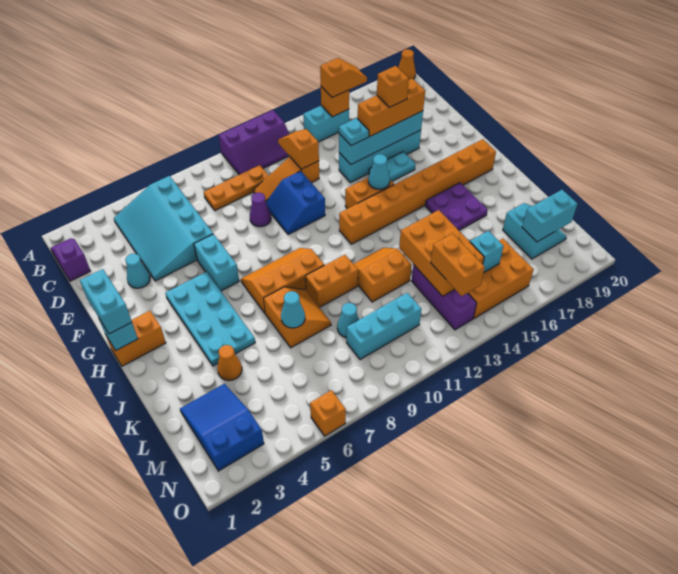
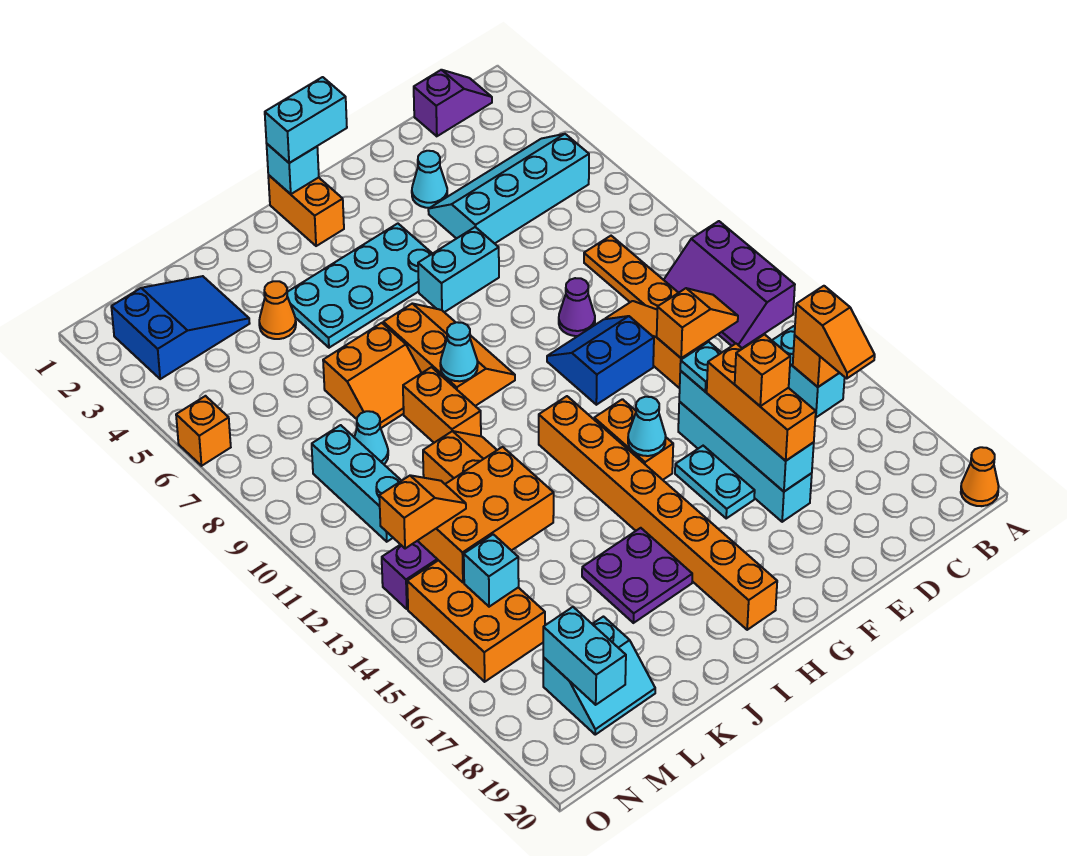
cyan 3x4 slope [114,176,213,281] -> cyan 2x4 slope [428,134,589,244]
cyan 1x1 cone [281,291,305,328] -> cyan 1x1 cone moved to [440,322,478,381]
orange 1x2 brick [431,234,485,296] -> orange 1x2 slope [379,475,466,549]

